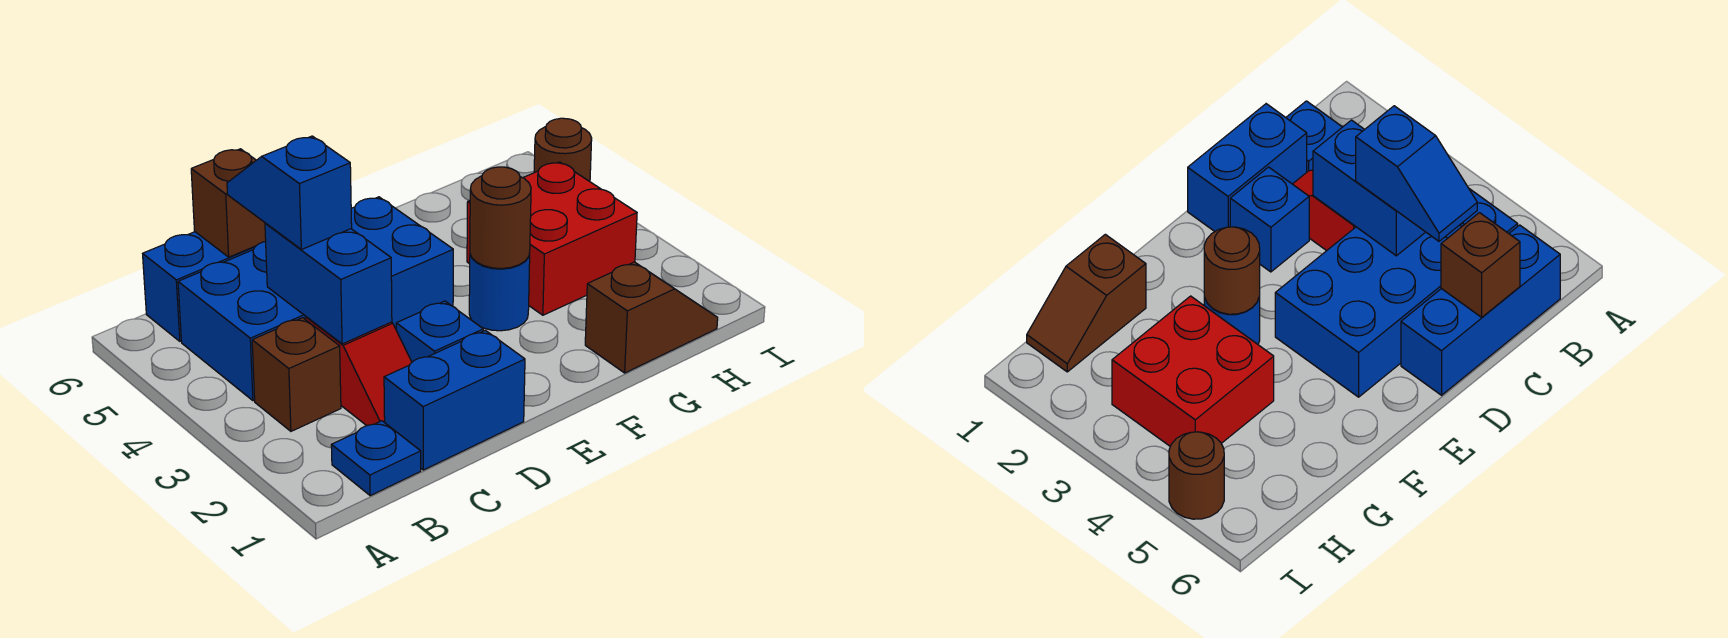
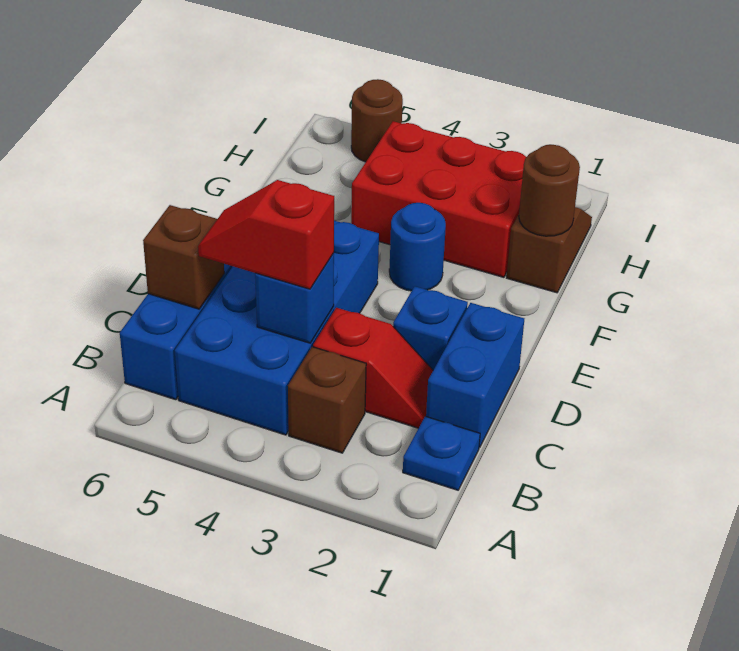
blue 1x2 brick [265,223,392,344] -> blue 1x1 brick [255,253,334,343]
blue 1x2 slope [227,136,352,250] -> red 1x2 slope [198,180,334,289]
brown 1x1 round brick [470,167,531,269] -> brown 1x1 round brick moved to [519,145,580,236]
red 2x2 brick [467,162,637,315] -> red 2x3 brick [351,121,526,277]

